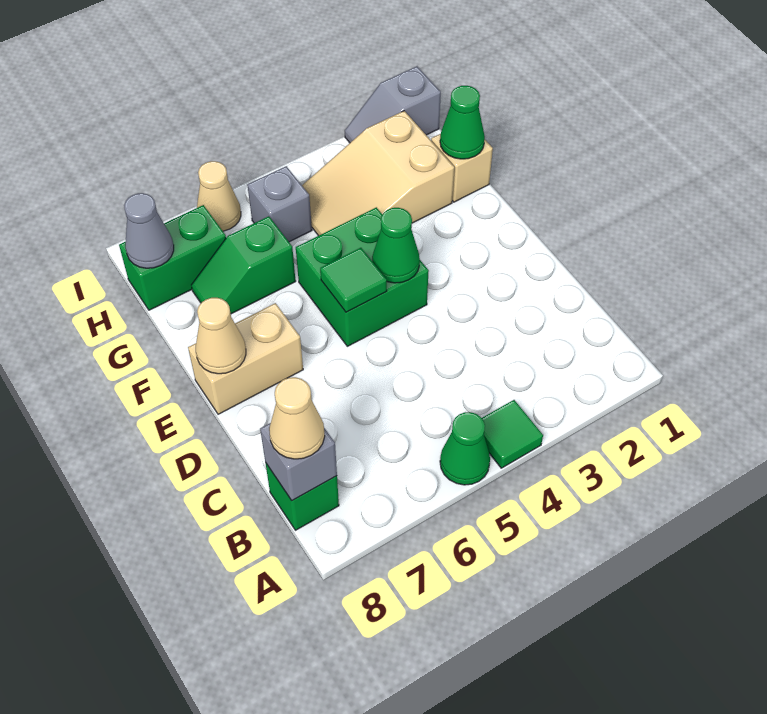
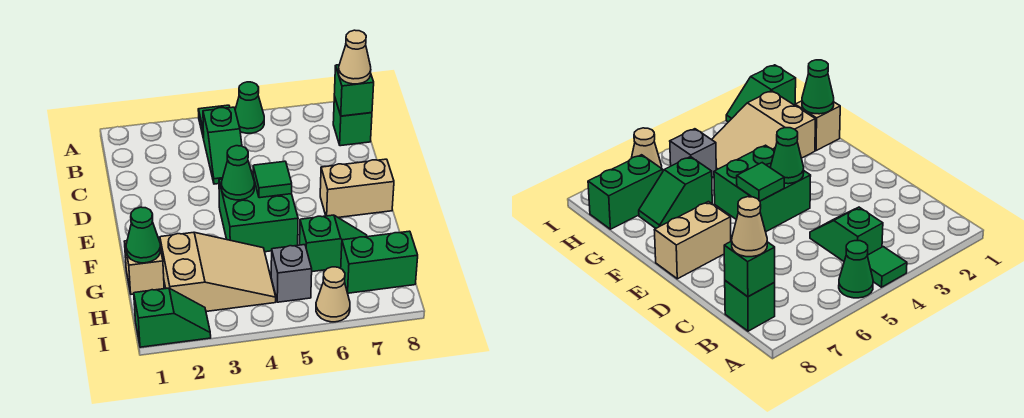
none -> green 1x2 slope [203,107,242,184]
grey 1x1 brick [260,423,337,501] -> green 1x1 brick [334,65,374,116]
tan 1x1 cone [196,298,246,374] -> none
grey 1x1 cone [124,193,174,268] -> none
grey 1x2 slope [345,66,441,143] -> green 1x2 slope [134,288,211,347]

